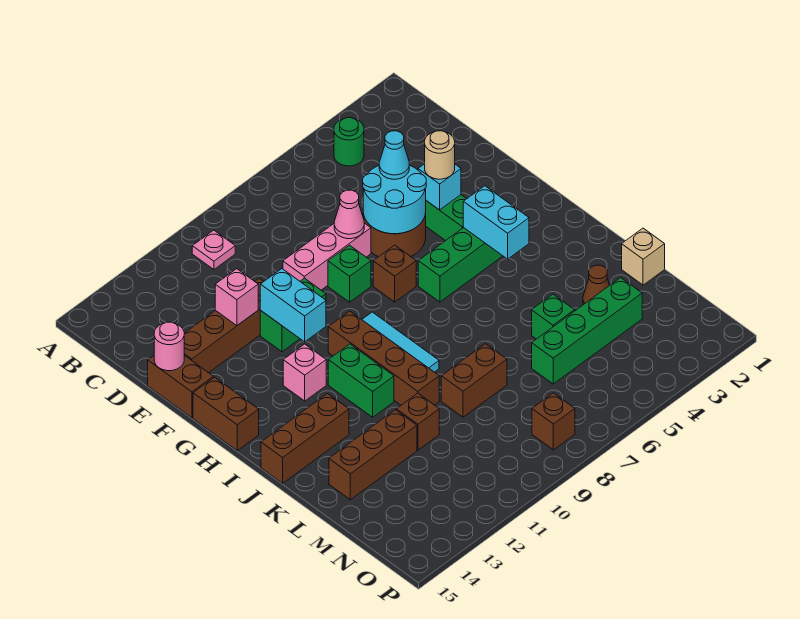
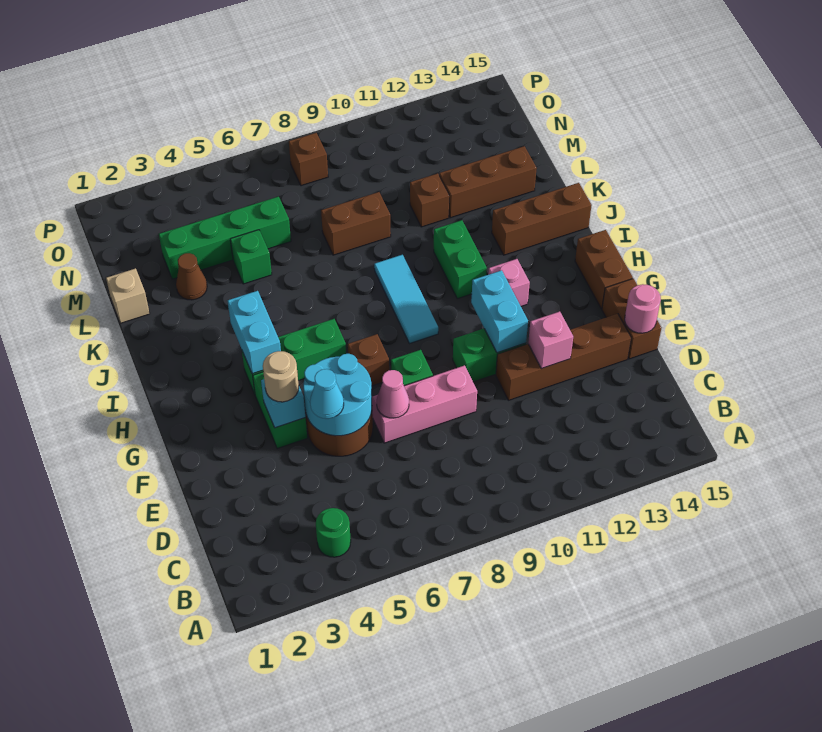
pink 1x1 plate [192,230,235,270] -> none
brown 1x4 brick [328,311,439,405] -> none

